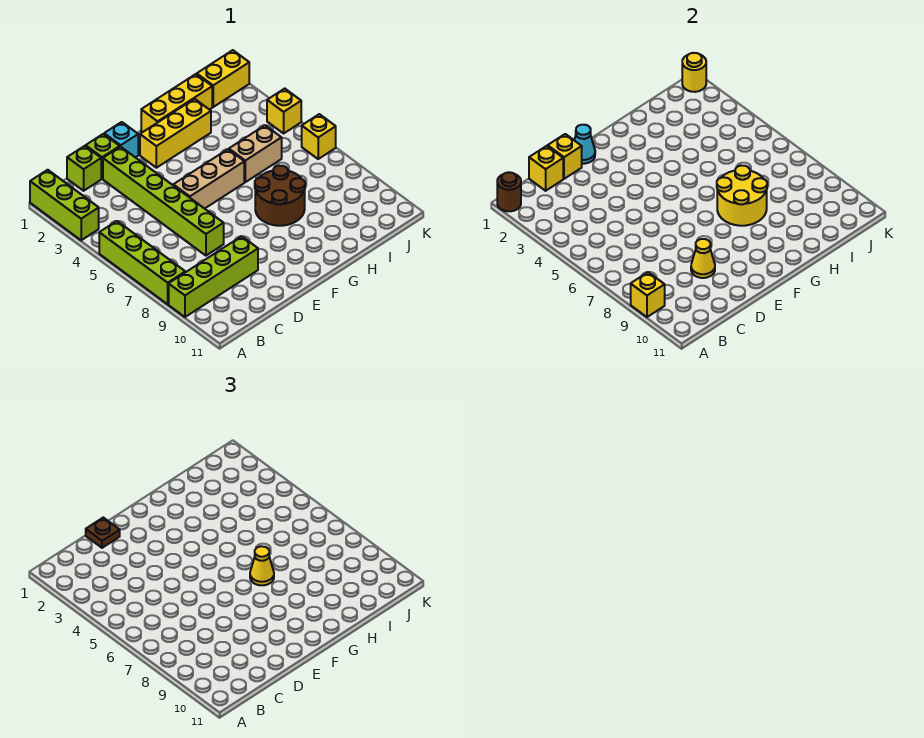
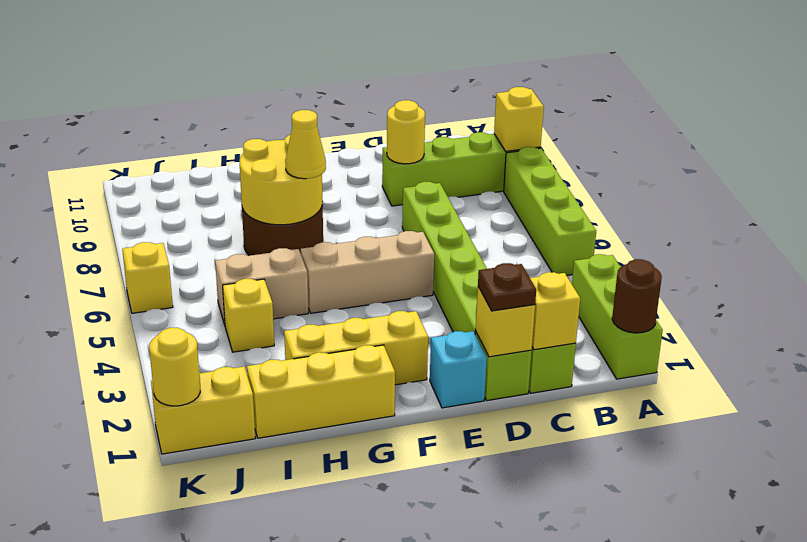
yellow 1x1 cone [691,239,715,278] -> yellow 1x1 round brick [387,100,425,164]
cyan 1x1 cone [574,125,595,164] -> none
yellow 1x1 brick [267,89,301,133] -> yellow 1x1 brick moved to [223,279,274,352]

